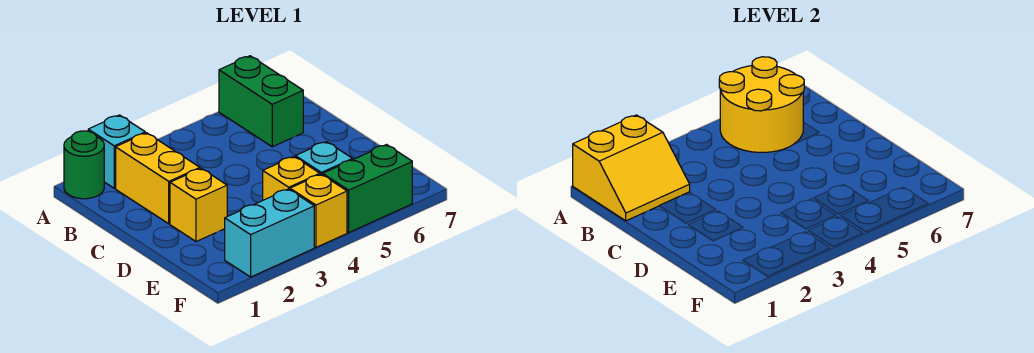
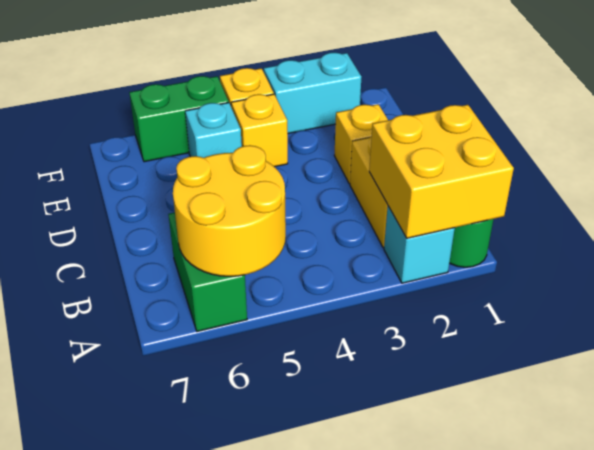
yellow 2x2 slope [573,115,690,221] -> yellow 2x2 brick [369,105,514,238]

